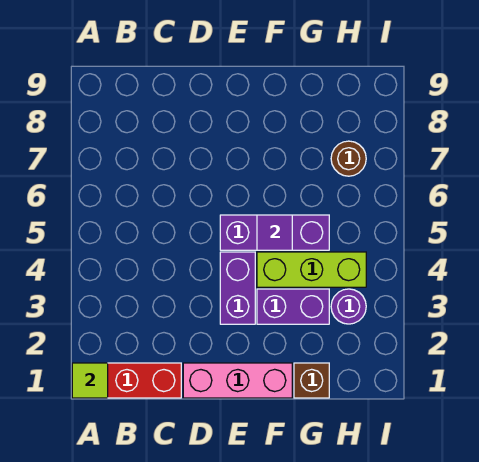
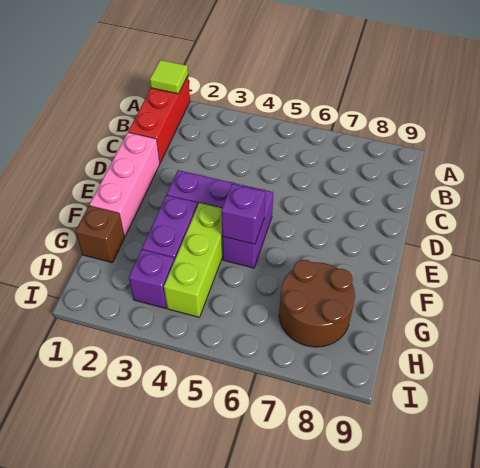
purple 1x3 brick [220,215,329,250] -> purple 1x2 brick [222,185,273,268]
purple 1x1 tile [257,215,292,250] -> purple 1x1 brick [221,184,265,244]
purple 1x1 round brick [331,289,366,324] -> purple 1x1 brick [129,250,174,308]
brown 1x1 round brick [331,141,366,176] -> brown 2x2 round brick [279,260,355,347]

